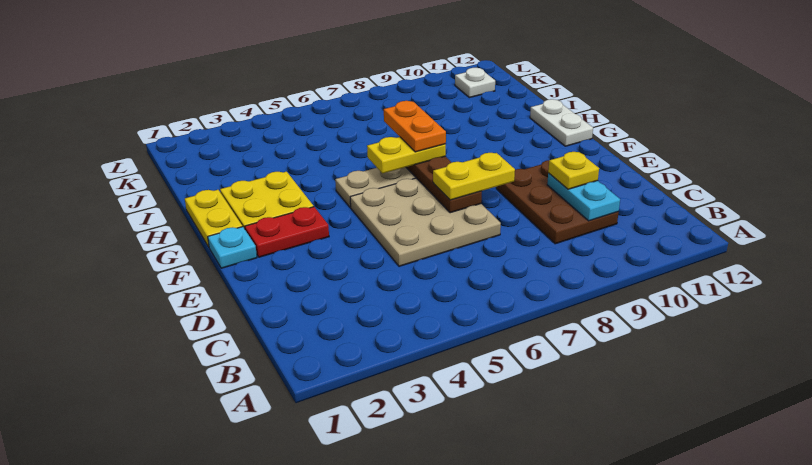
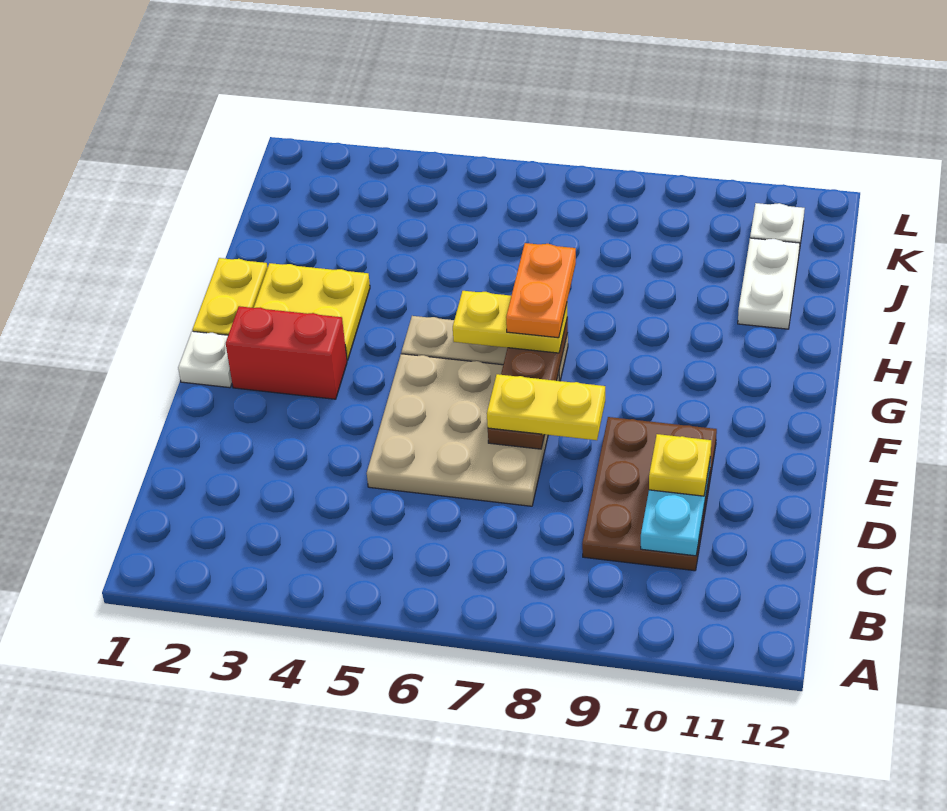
cyan 1x1 plate [208,227,257,268] -> white 1x1 plate [178,331,232,388]
red 1x2 plate [245,207,329,257] -> red 1x2 brick [226,306,347,399]
white 1x2 plate [530,99,593,146] -> white 1x2 plate moved to [738,238,800,329]

